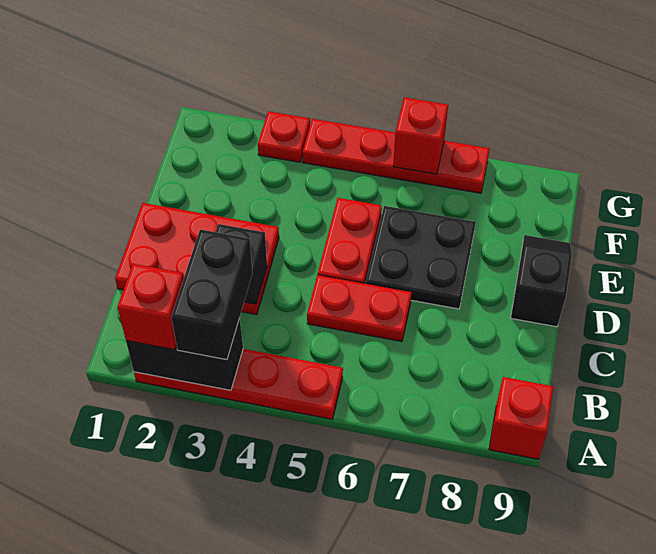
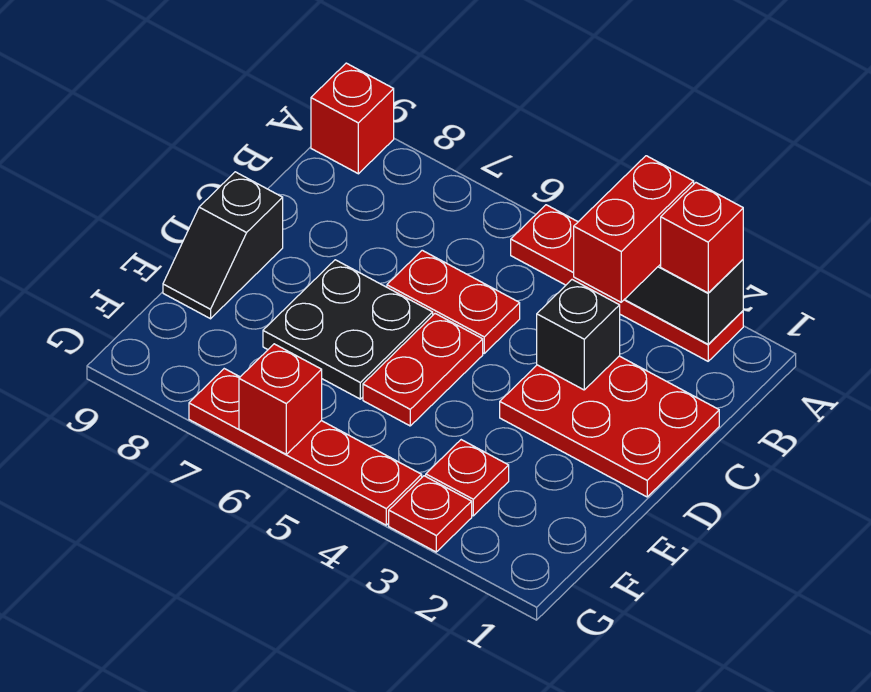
black 1x2 brick [171,229,253,360] -> red 1x2 brick [574,156,694,302]
none -> red 1x1 plate [426,440,509,516]

